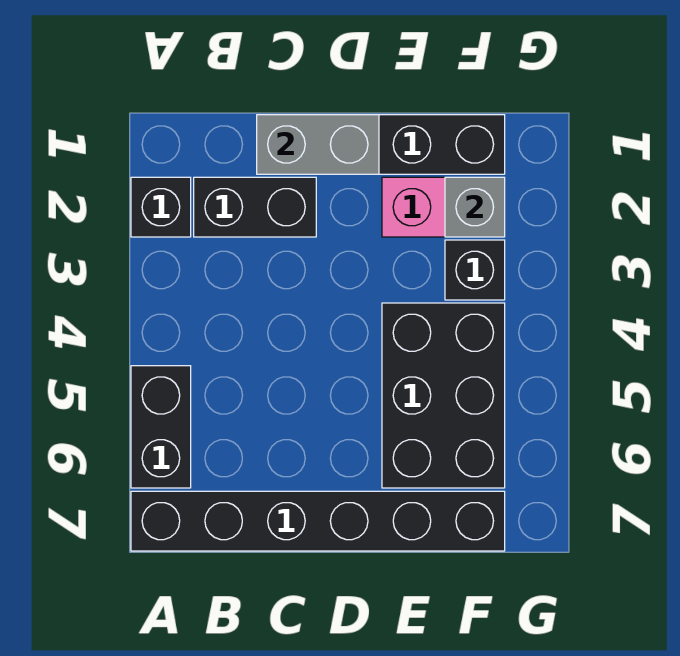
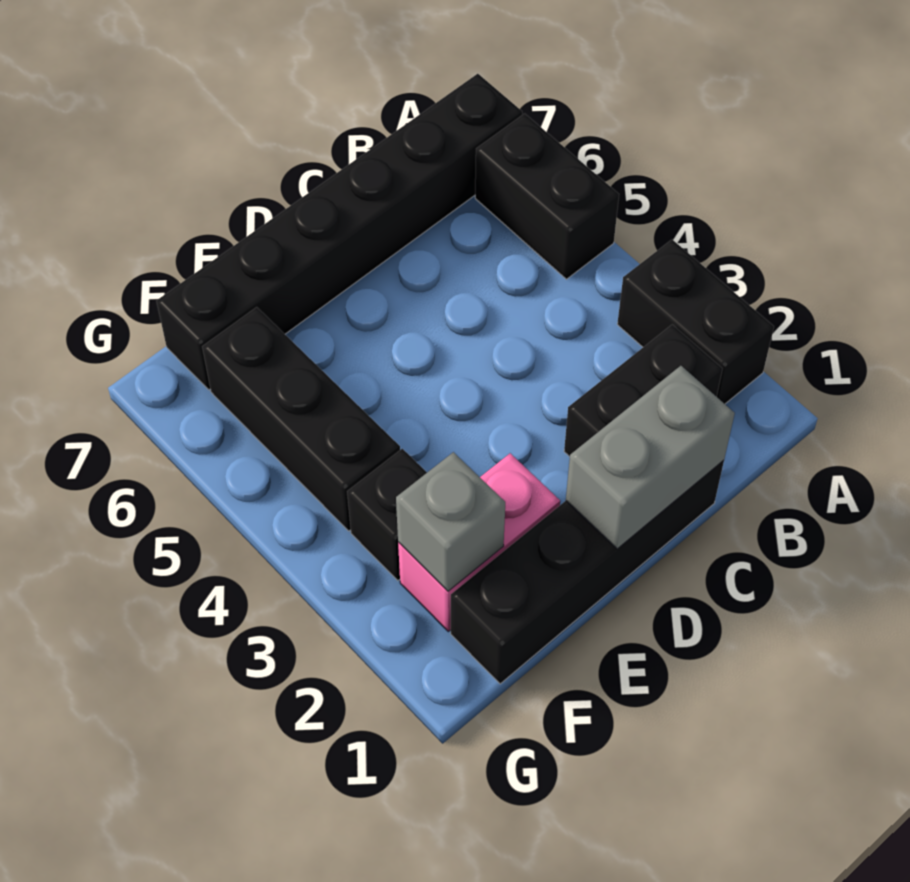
black 1x1 brick [131,177,191,237] -> black 1x2 brick [617,240,774,404]
black 2x3 brick [382,303,505,488] -> black 1x3 brick [202,307,400,531]

